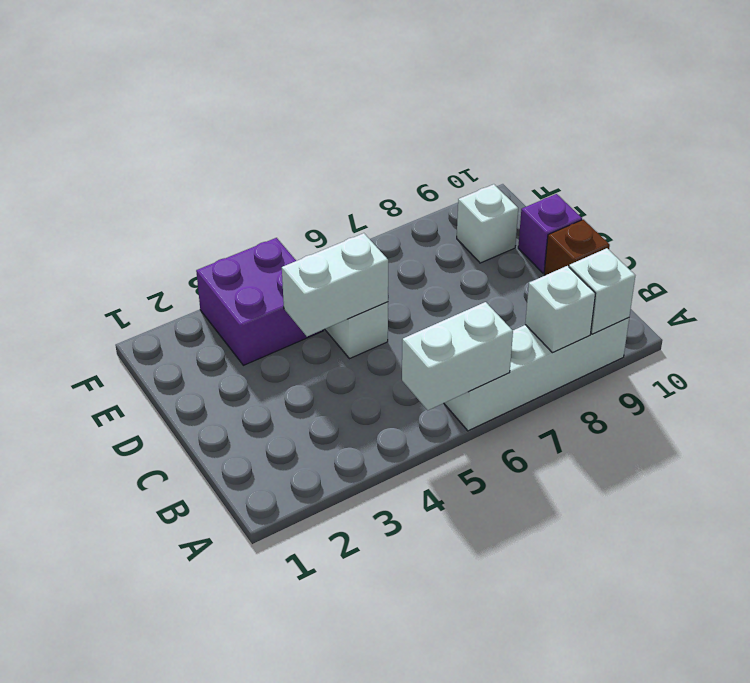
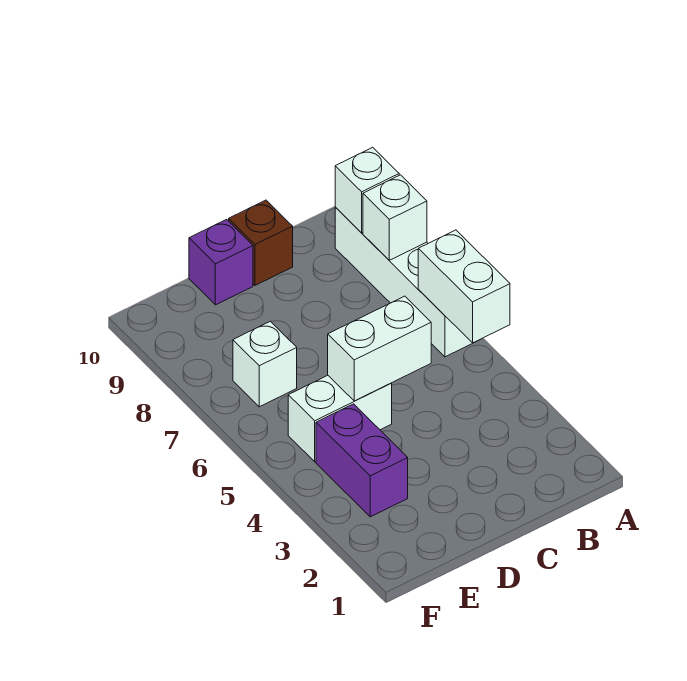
white 1x2 brick [282,233,388,336] -> white 1x2 brick turned to [328,296,431,401]
purple 2x2 brick [196,238,323,365] -> purple 1x2 brick [316,404,408,517]
white 1x1 brick [457,184,518,263] -> white 1x1 brick moved to [233,321,297,407]

